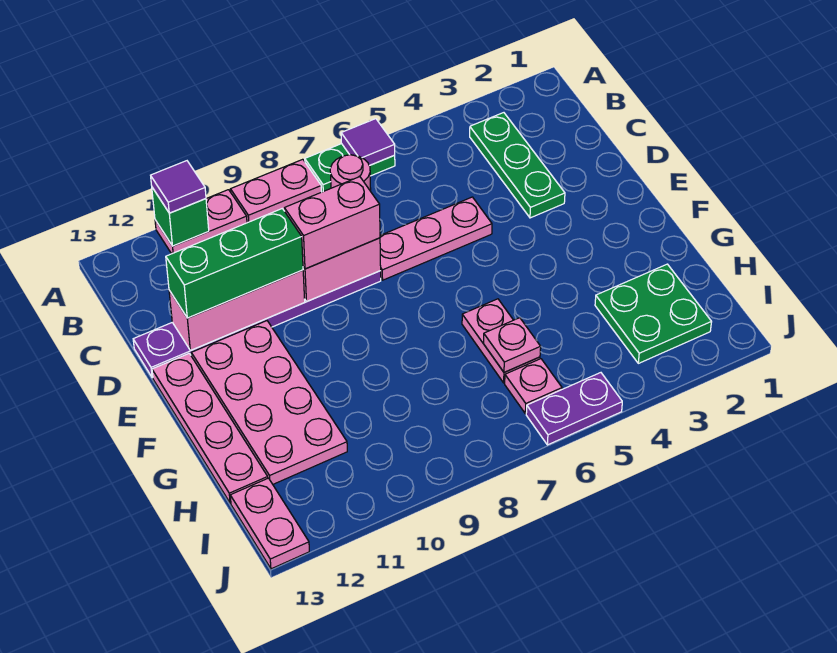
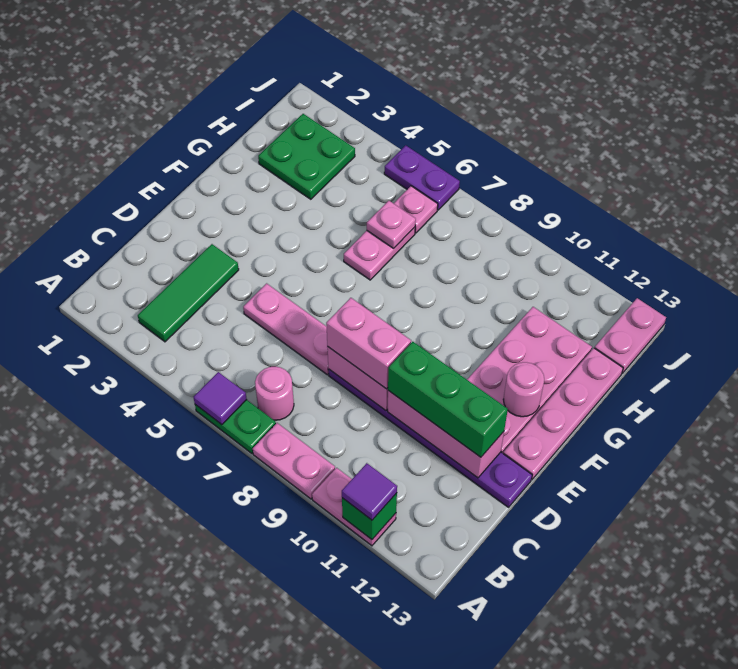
green 1x3 plate [470,113,565,218] -> green 1x3 tile [138,244,239,342]
none -> pink 1x1 round brick [503,362,544,417]

